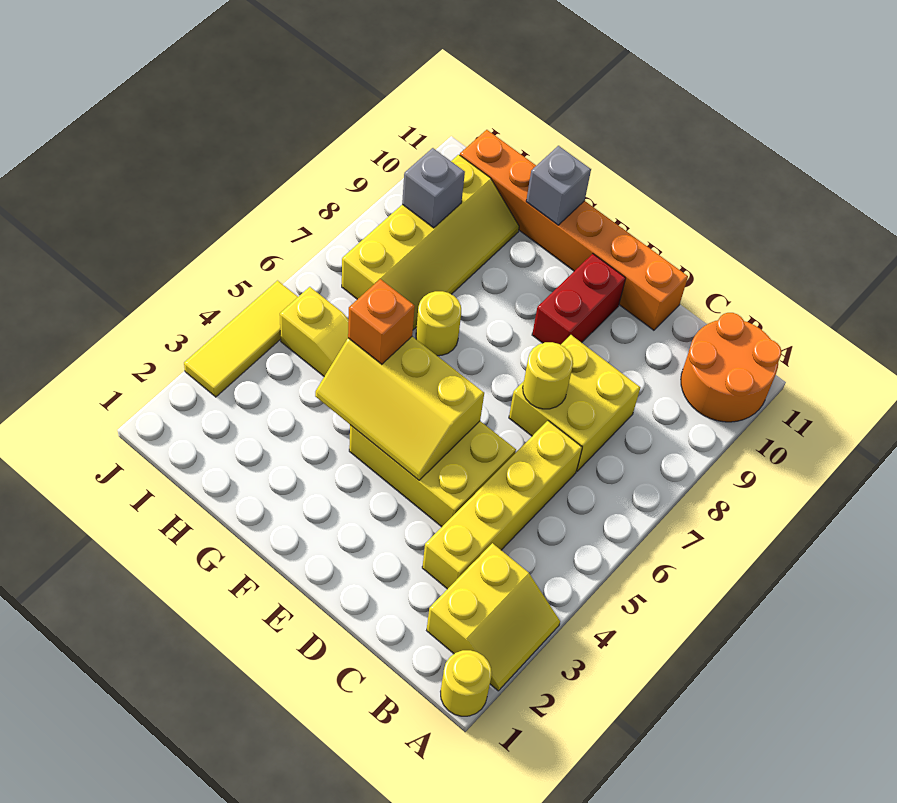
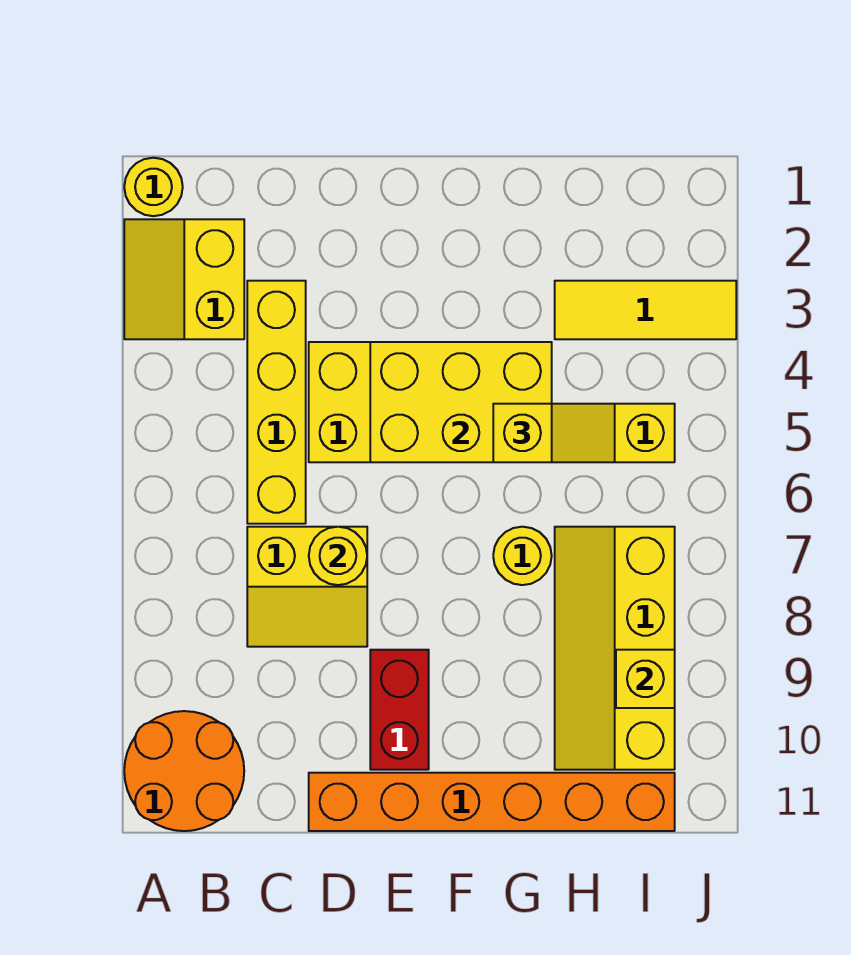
yellow 2x2 brick [509,335,641,471] -> yellow 2x2 slope [247,527,367,647]
yellow 2x3 slope [315,337,484,480] -> yellow 2x3 brick [370,342,552,462]
orange 1x1 brick [348,279,415,364] -> yellow 1x1 brick [493,404,552,462]
grey 1x1 brick [526,146,591,225] -> none
grey 1x1 brick [402,148,465,228] -> yellow 1x1 brick [616,650,675,708]
yellow 1x3 tile [184,281,298,397] -> yellow 1x3 tile turned to [555,281,736,339]

